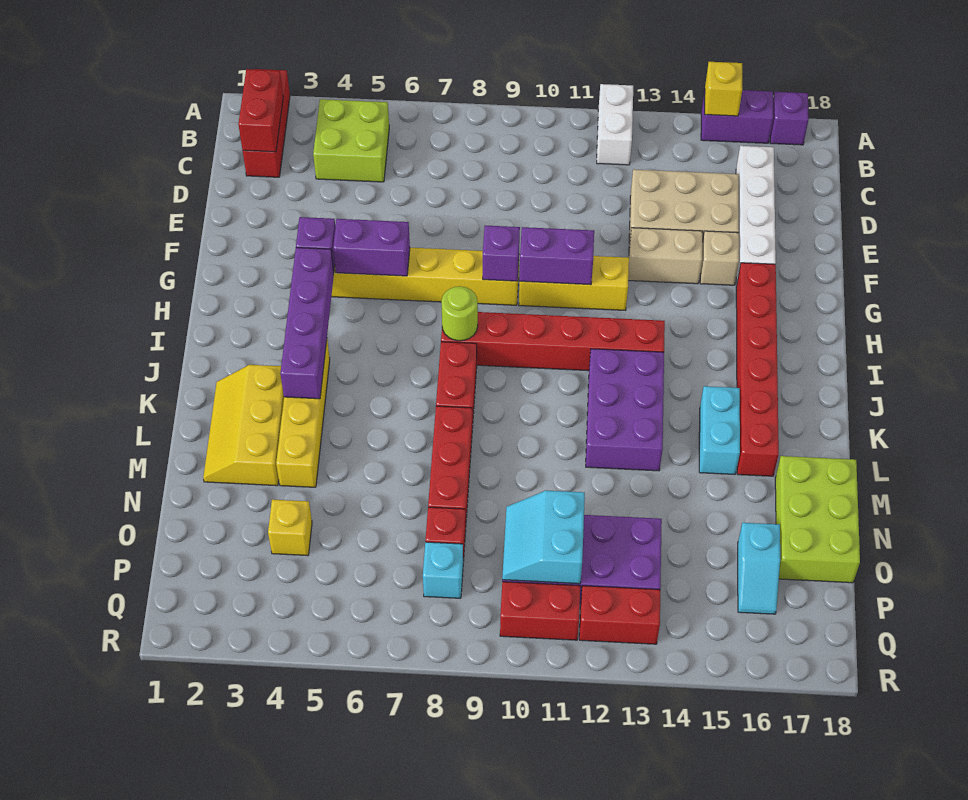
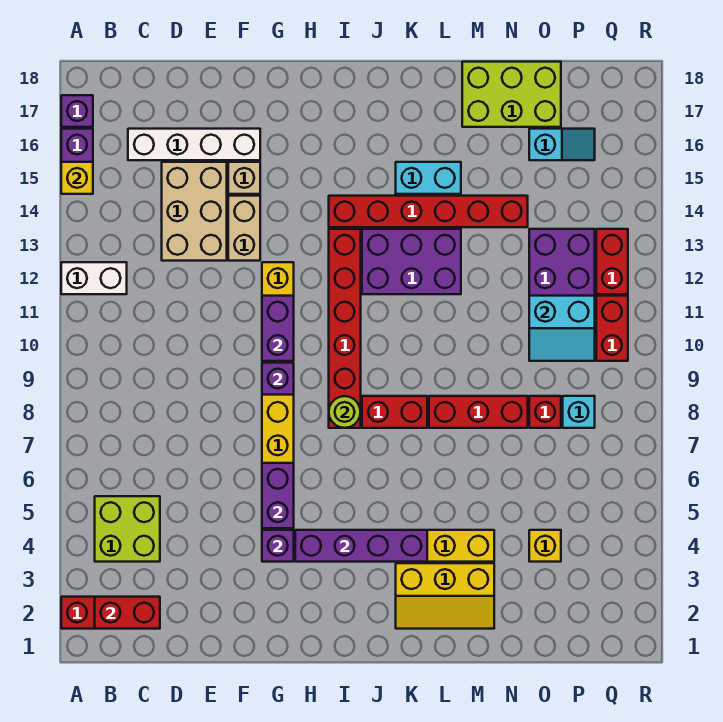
red 1x6 brick [736,263,779,476] -> red 1x6 brick moved to [329,196,528,227]

